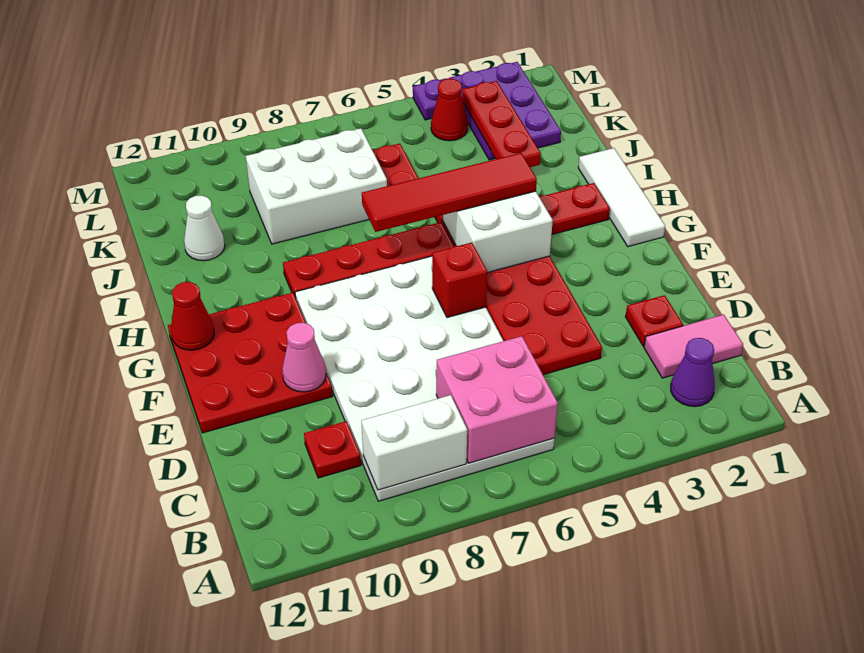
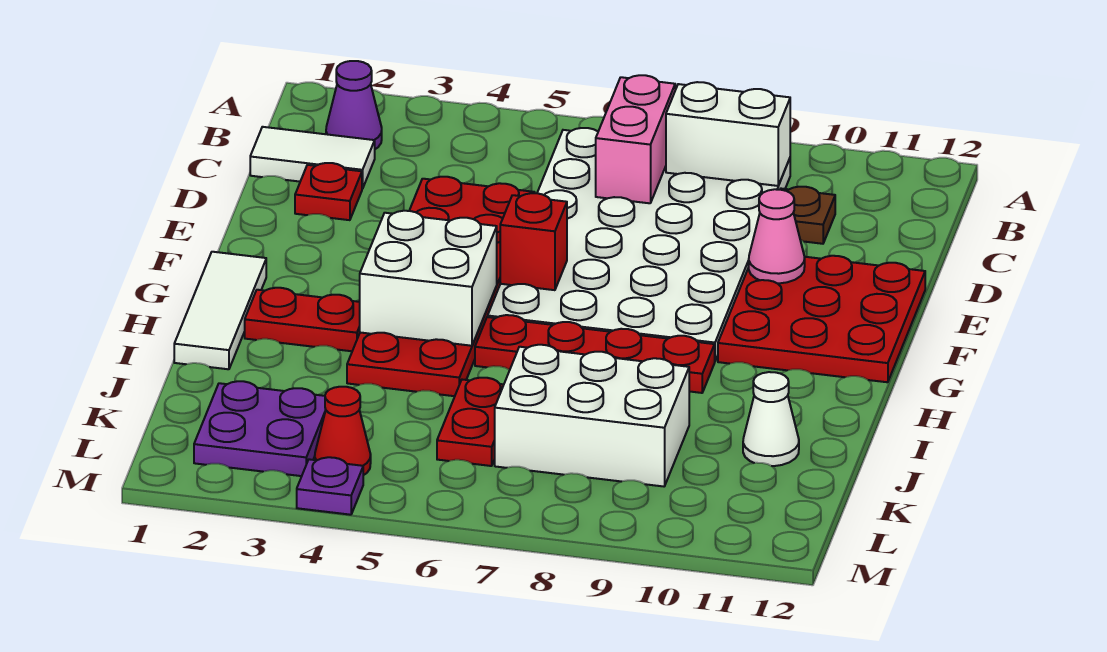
pink 2x2 brick [436,336,558,463] -> pink 1x2 brick [596,75,675,203]
pink 1x2 tile [644,315,743,378] -> white 1x2 tile [250,127,375,189]
red 1x1 plate [304,421,361,478] -> brown 1x1 plate [780,187,835,244]
red 1x1 cone [171,282,214,350] -> none
red 1x4 tile [362,153,537,232] -> none
red 1x3 plate [462,81,541,167] -> none
purple 2x3 plate [449,62,561,160] -> purple 2x2 plate [194,381,326,476]

